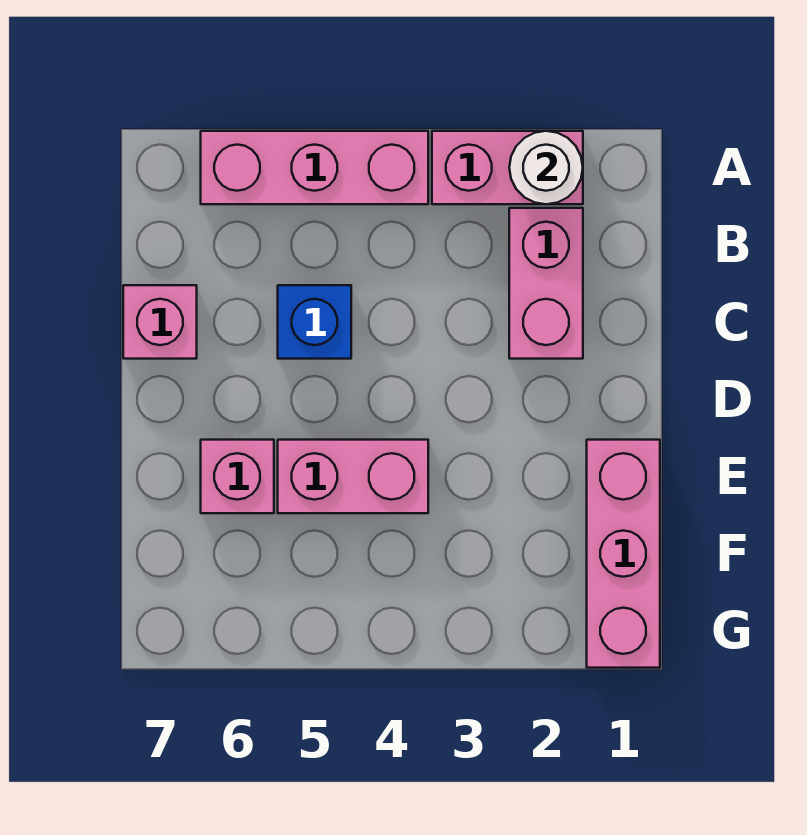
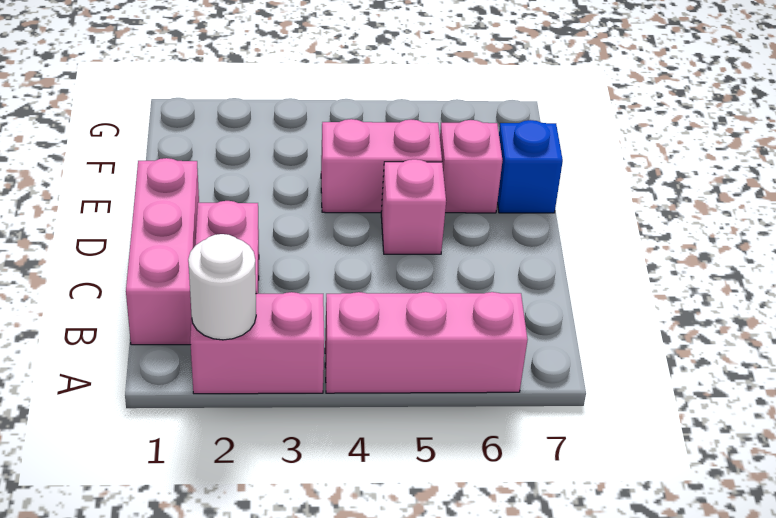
blue 1x1 brick [278,285,351,359] -> blue 1x1 brick moved to [497,120,563,213]
pink 1x1 brick [123,285,197,359] -> pink 1x1 brick moved to [381,159,446,254]
pink 1x3 brick [587,440,660,668] -> pink 1x3 brick moved to [126,158,199,345]

